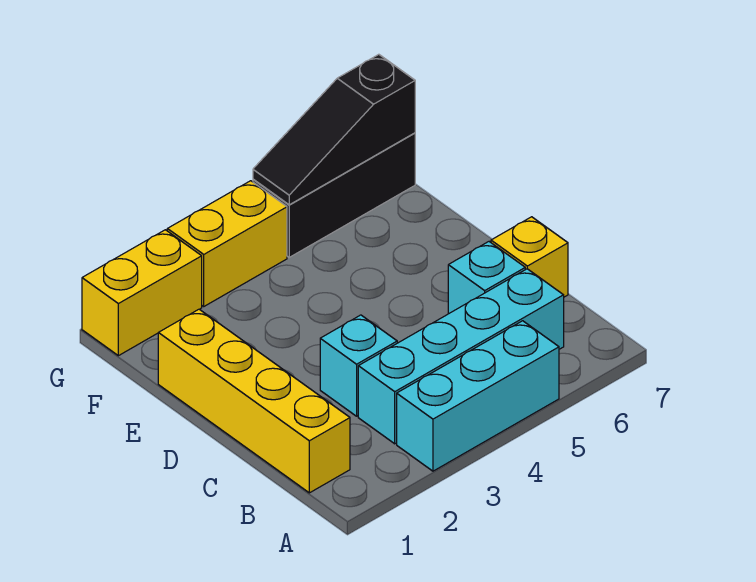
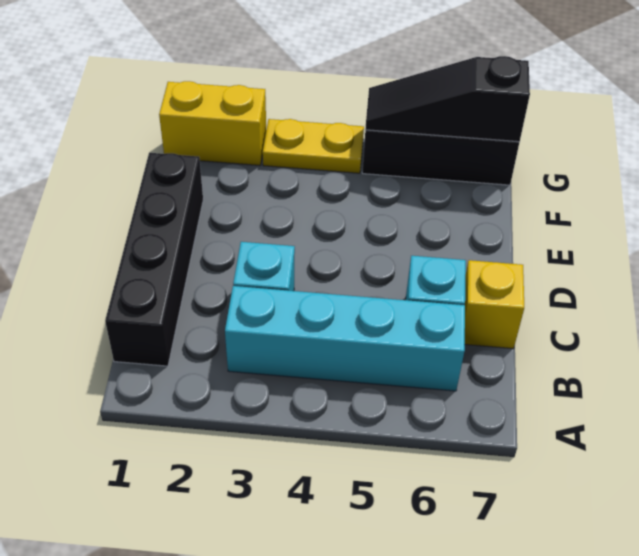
cyan 1x3 brick [397,321,559,471] -> none
yellow 1x4 brick [158,309,350,493] -> black 1x4 brick [105,153,203,366]
yellow 1x2 brick [167,181,287,306] -> yellow 1x2 plate [263,119,364,173]

